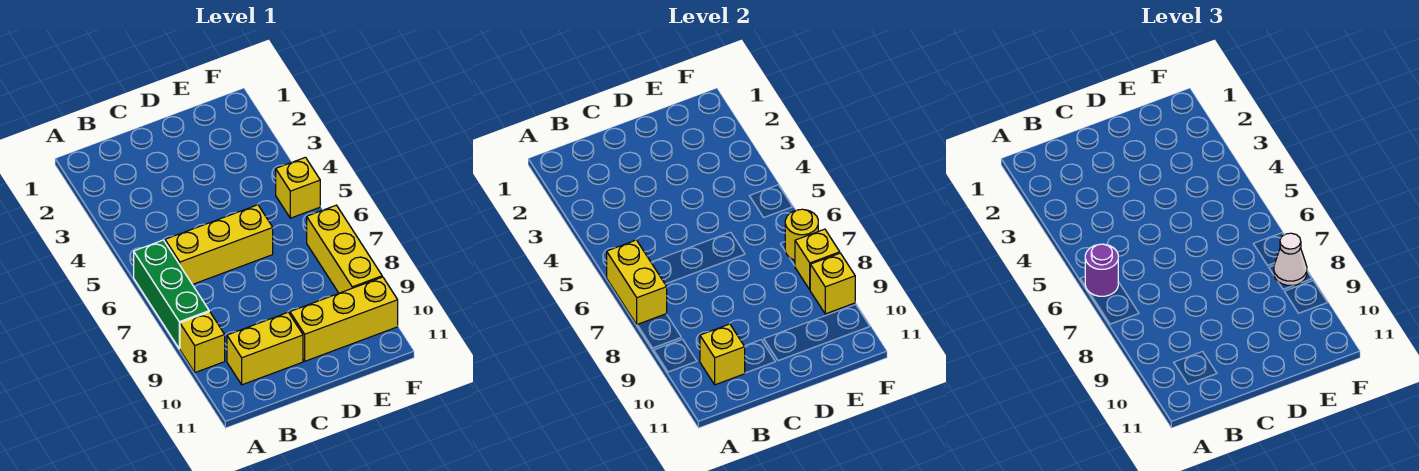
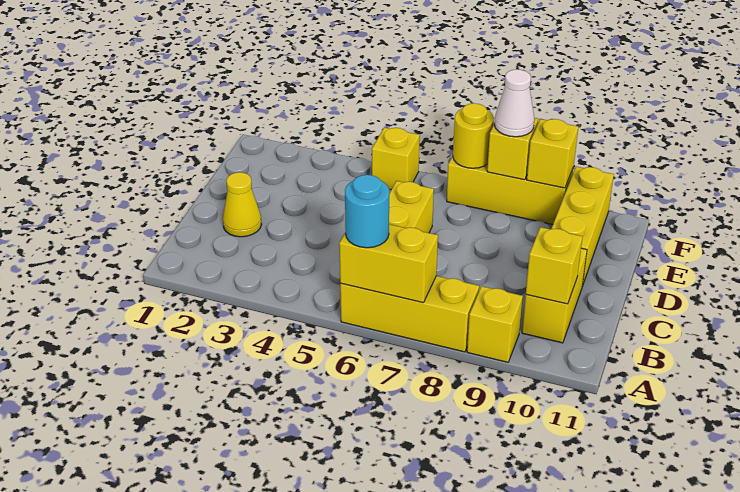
green 1x3 brick [134,240,209,349] -> yellow 1x3 brick [340,276,479,352]
purple 1x1 round brick [1085,244,1118,296] -> cyan 1x1 round brick [345,175,389,248]
none -> yellow 1x1 cone [223,172,262,237]

